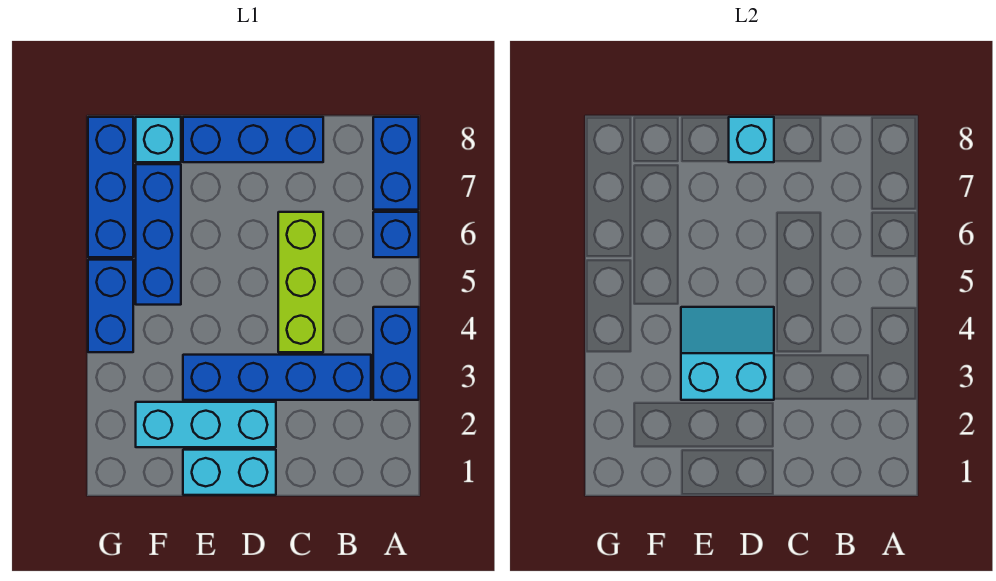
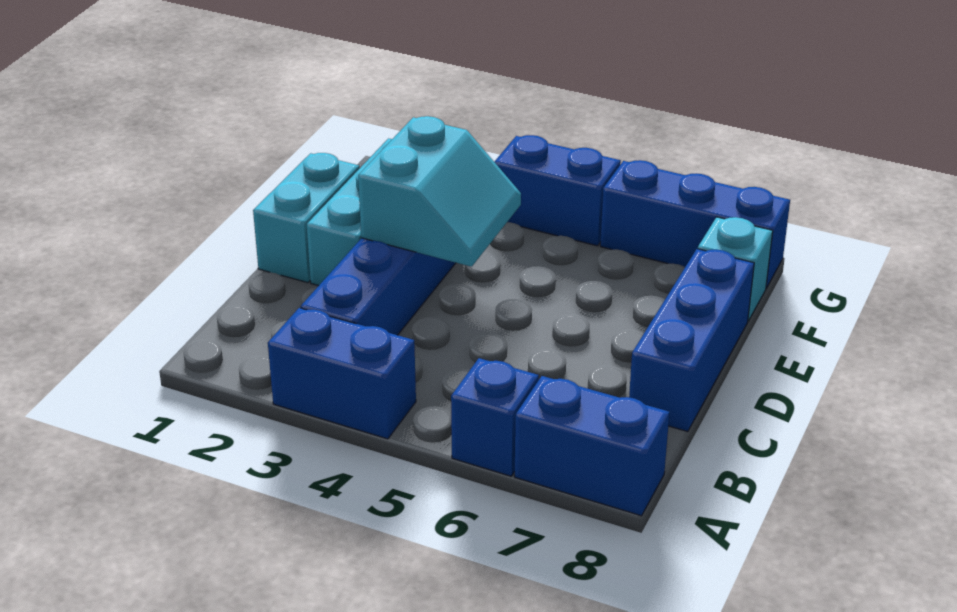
lime 1x3 brick [278,212,323,352] -> none
cyan 1x1 brick [729,117,774,162] -> none
blue 1x3 brick [136,164,181,305] -> none

